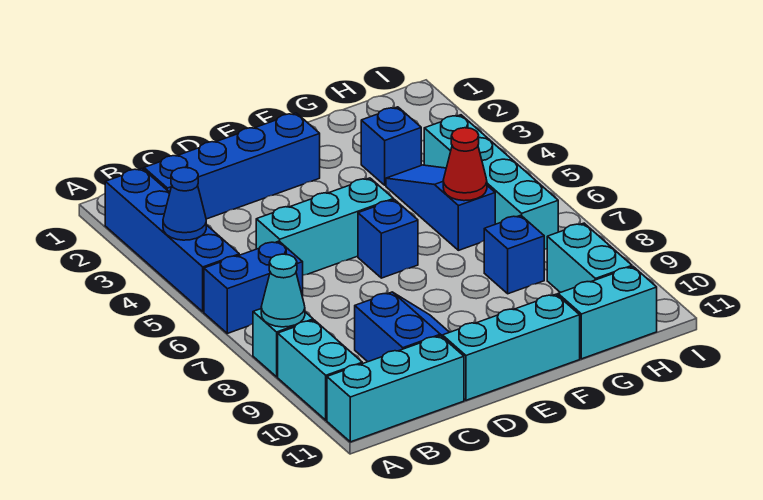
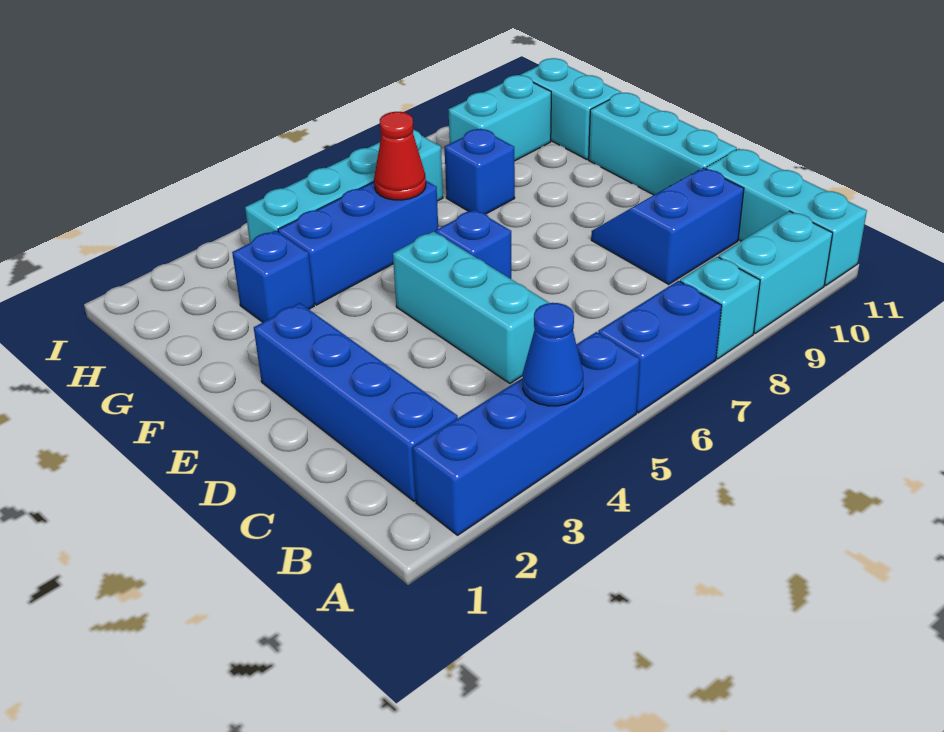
blue 1x2 brick [204,241,303,333] -> blue 1x2 brick turned to [598,281,722,413]
cyan 1x1 cone [261,254,305,327] -> none
blue 1x3 slope [386,165,495,250] -> blue 1x3 brick [278,181,438,305]

